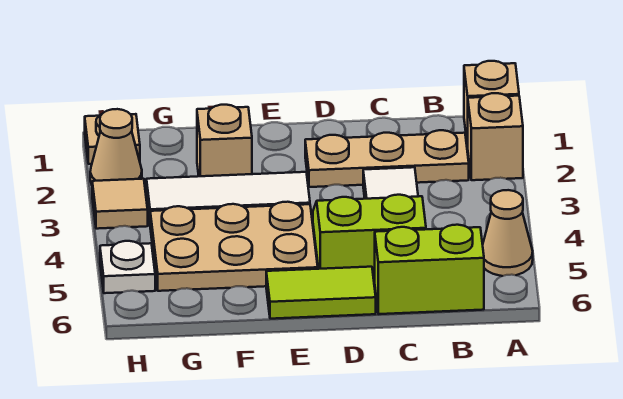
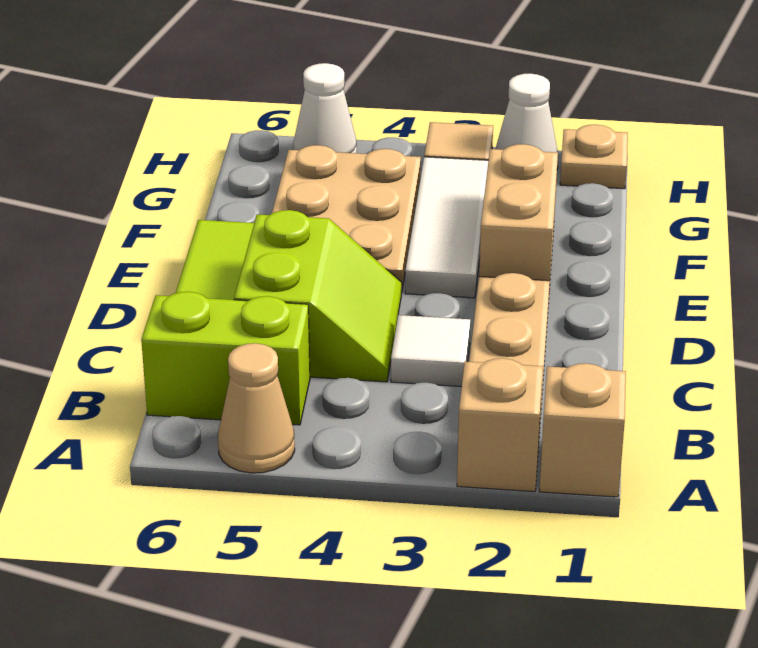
lime 1x2 brick [375,225,484,314] -> lime 1x2 brick turned to [141,292,310,425]
tan 1x1 brick [197,105,252,176] -> tan 1x2 brick [479,144,558,289]
tan 1x1 cone [90,109,142,184] -> white 1x1 cone [495,74,559,169]
white 1x1 plate [100,241,155,293] -> white 1x1 cone [293,63,357,153]

